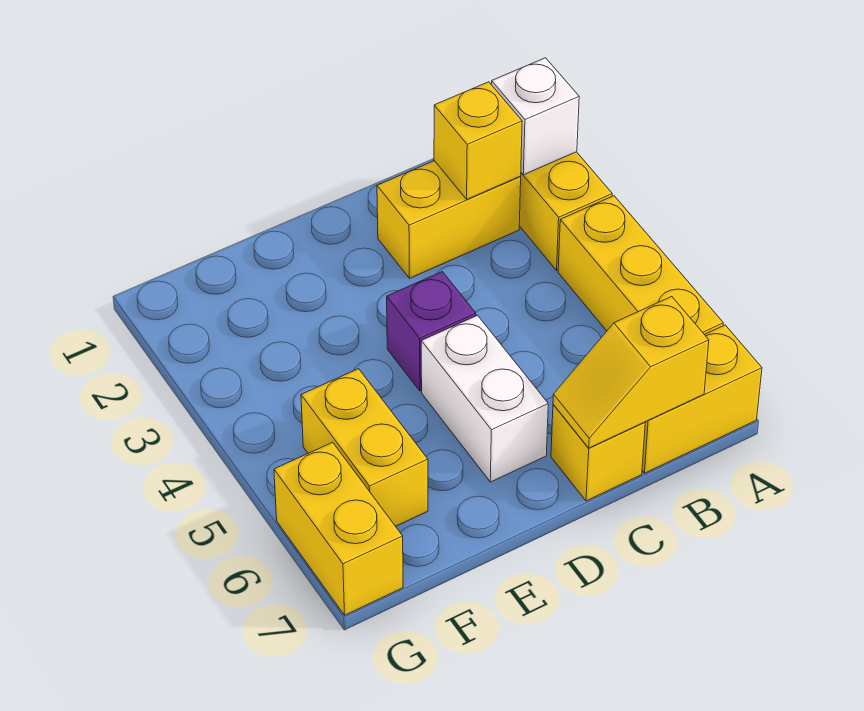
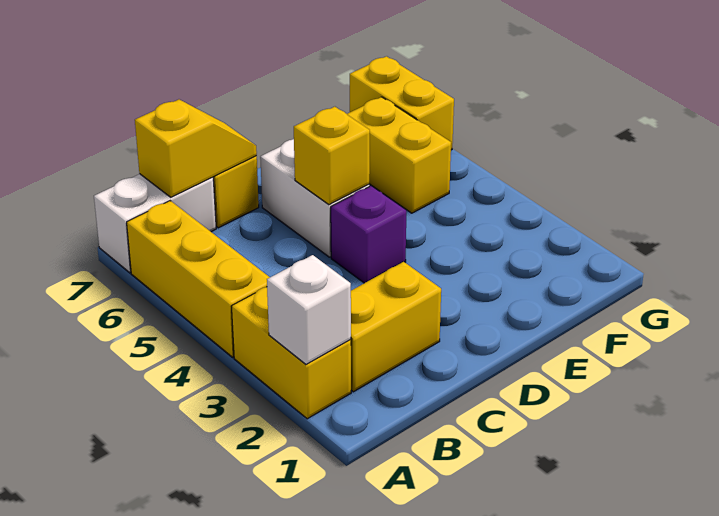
yellow 1x2 brick [642,325,762,473] -> white 1x2 brick [94,174,216,273]
yellow 1x1 brick [434,82,522,199] -> yellow 1x1 brick moved to [294,107,370,205]

